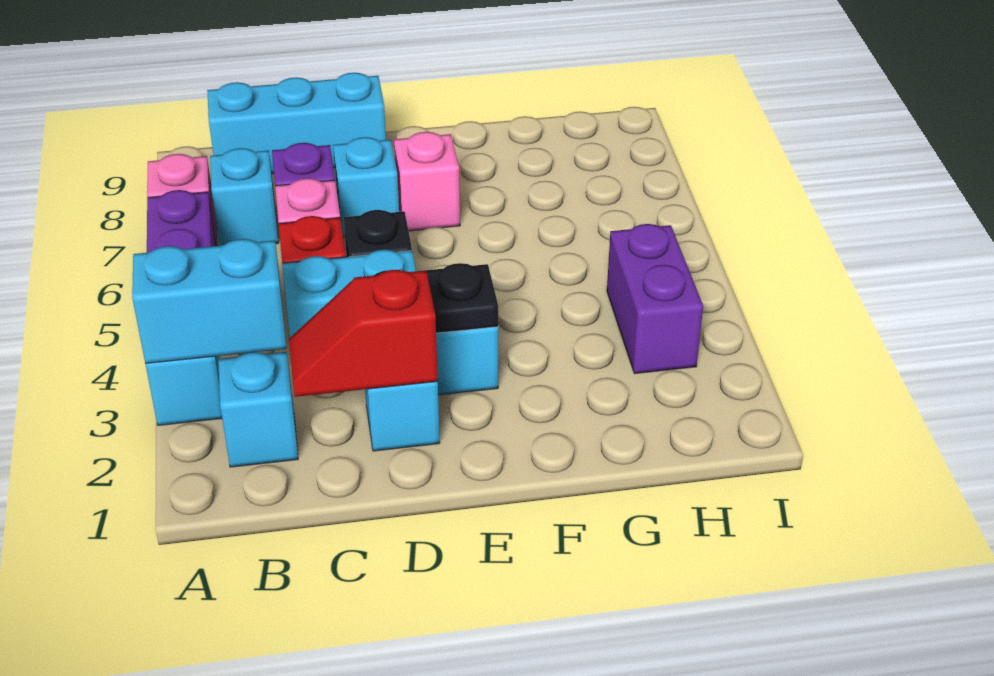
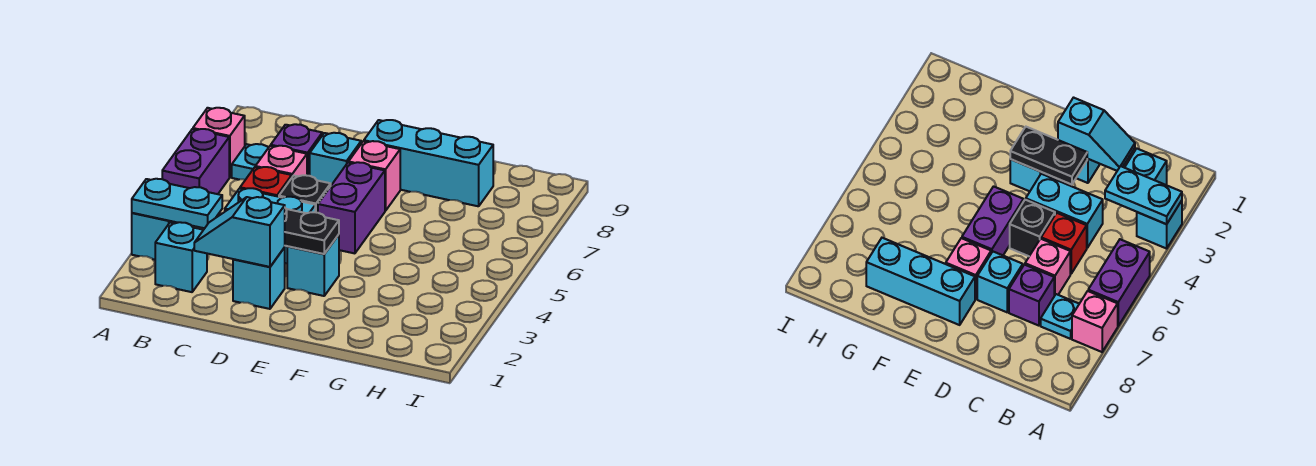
cyan 1x2 brick [132,239,287,364] -> cyan 1x2 plate [132,179,222,228]
cyan 1x1 brick [210,148,279,246] -> cyan 1x1 plate [232,144,268,180]
cyan 1x3 brick [207,73,386,173] -> cyan 1x3 brick moved to [364,120,493,206]
red 1x2 slope [289,270,438,397] -> cyan 1x2 slope [194,197,285,267]
purple 1x2 brick [607,224,703,374] -> purple 1x2 brick moved to [318,162,385,253]

